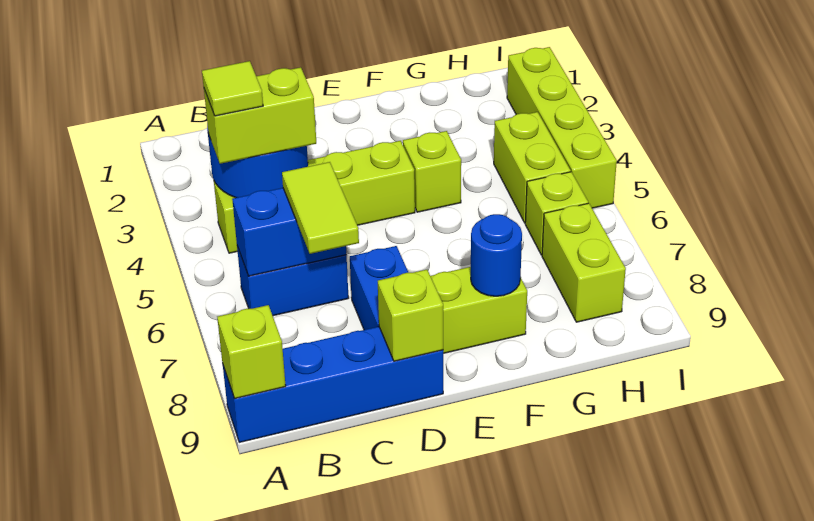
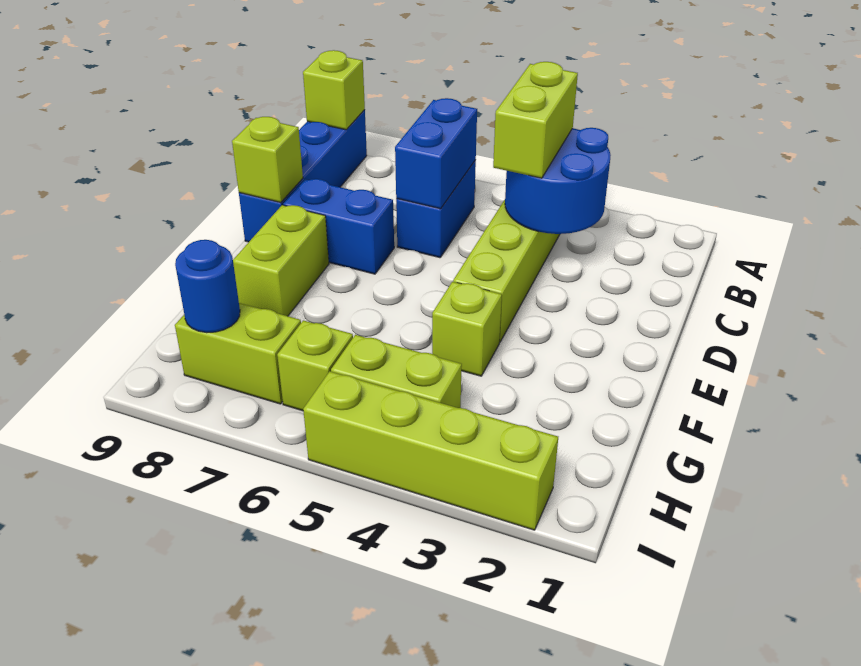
lime 1x1 tile [202,61,263,116] -> none
lime 1x2 tile [282,162,359,254] -> none
blue 1x1 round brick [471,214,522,296] -> blue 1x1 round brick moved to [175,240,240,333]

